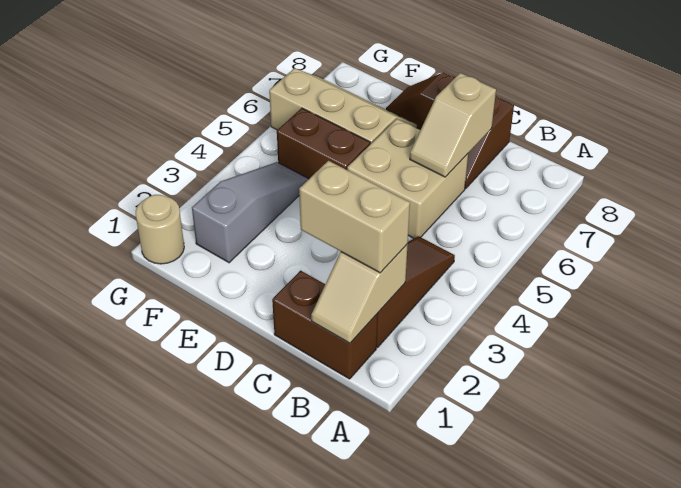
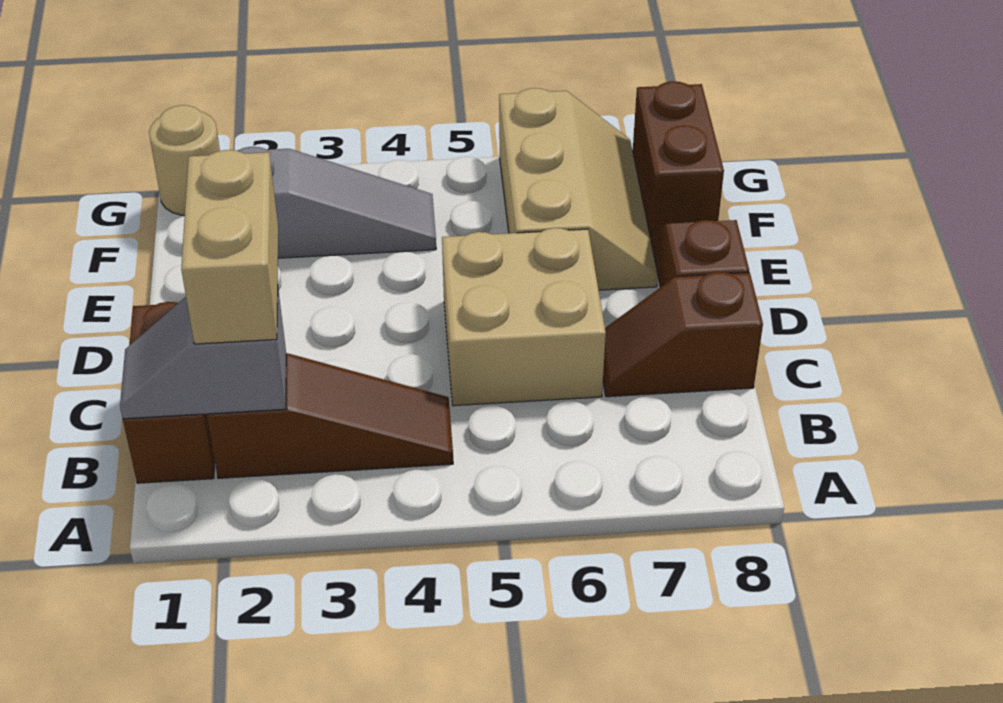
tan 1x2 slope [311,244,408,343] -> grey 1x2 slope [120,290,286,419]
tan 1x2 slope [410,73,496,177] -> none
brown 1x2 brick [277,108,370,179] -> brown 1x2 brick moved to [633,81,724,238]

